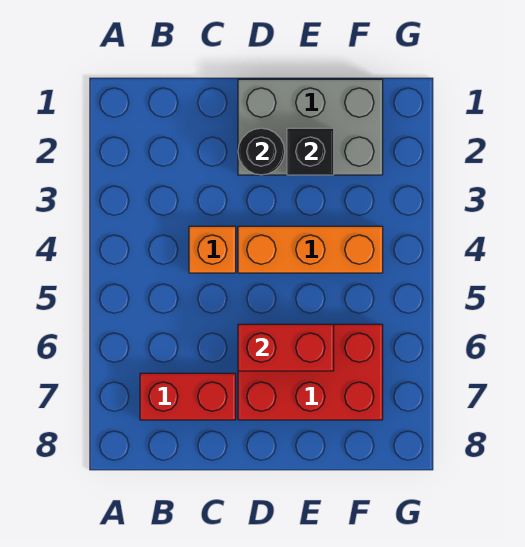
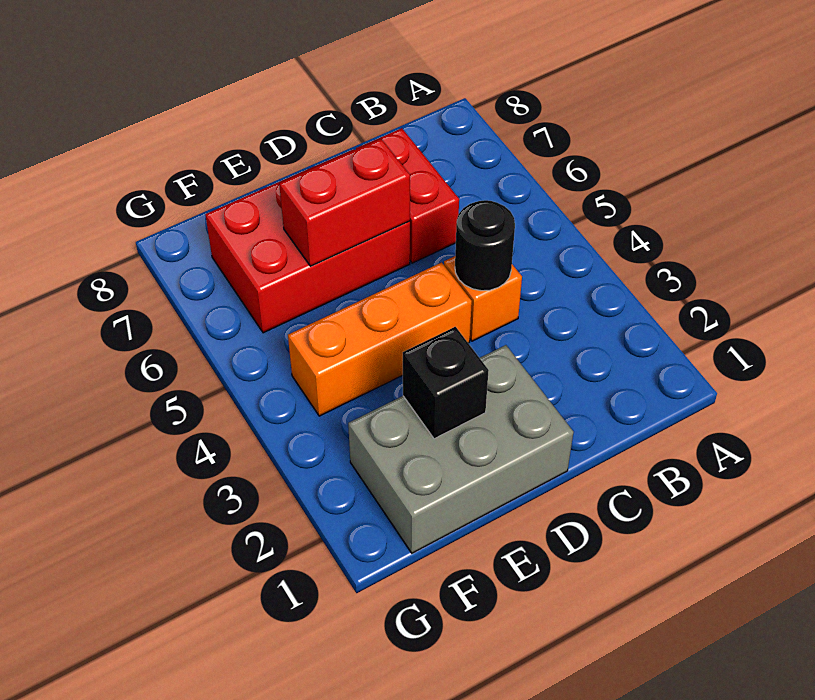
red 1x2 brick [140,373,236,420] -> red 1x2 brick turned to [356,128,459,263]
black 1x1 round brick [238,128,285,175] -> black 1x1 round brick moved to [455,200,515,291]

